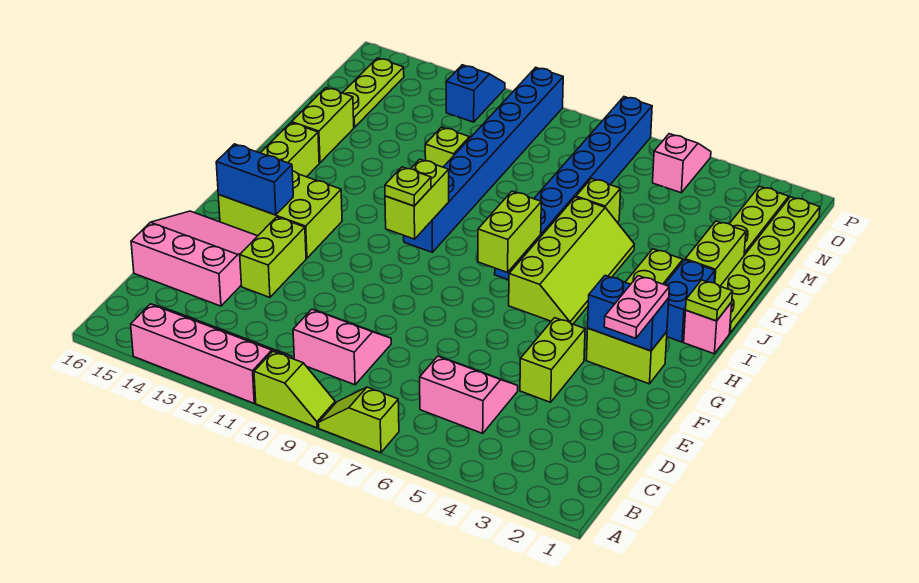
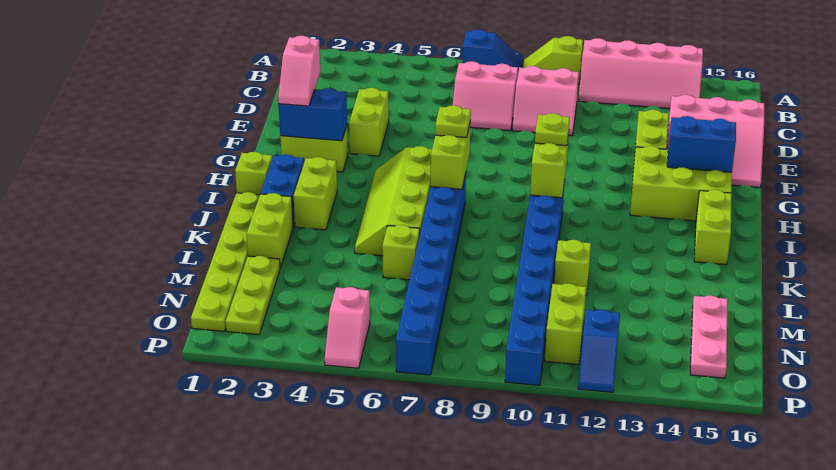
lime 1x2 slope [318,387,399,453] -> blue 1x2 slope [462,29,523,72]
pink 2x2 slope [420,356,518,433] -> pink 2x2 slope moved to [453,61,518,131]
pink 1x2 plate [604,276,669,338] -> pink 1x2 slope [278,36,320,106]
pink 1x1 brick [684,302,732,354] -> lime 1x1 brick [235,152,272,195]
lime 1x1 plate [686,280,733,321] -> lime 1x1 plate moved to [435,105,471,138]
lime 1x2 brick [292,88,354,163] -> lime 1x2 brick moved to [545,283,586,365]
lime 1x3 plate [343,58,404,127] -> pink 1x3 plate [690,296,728,378]

